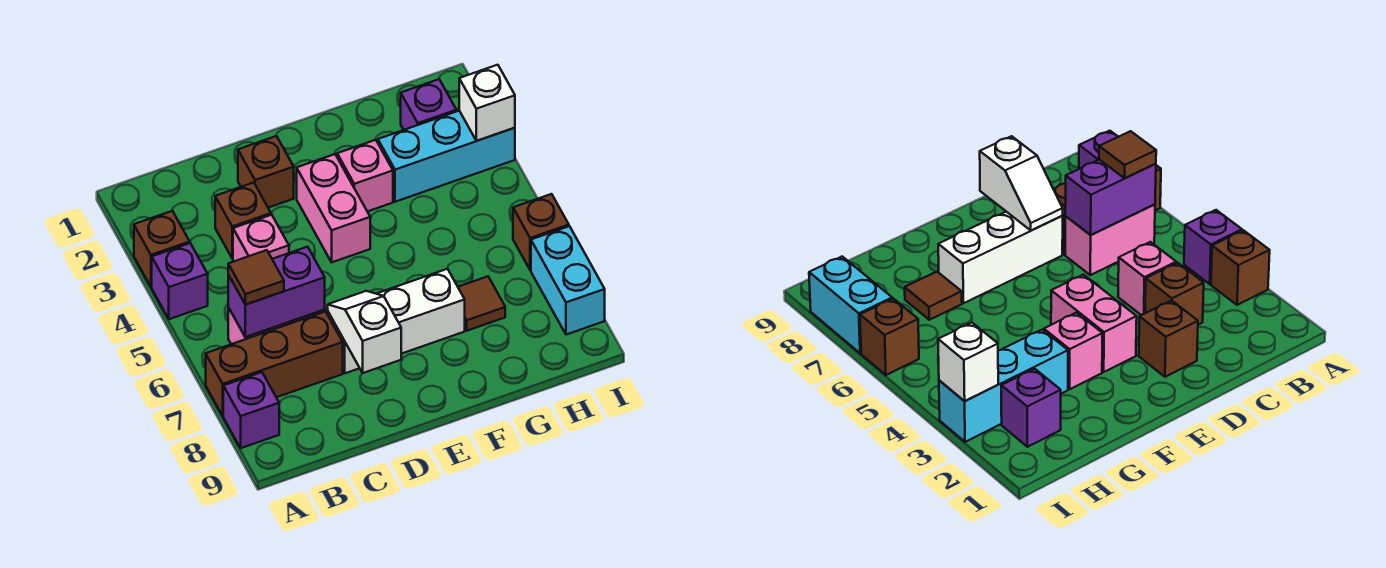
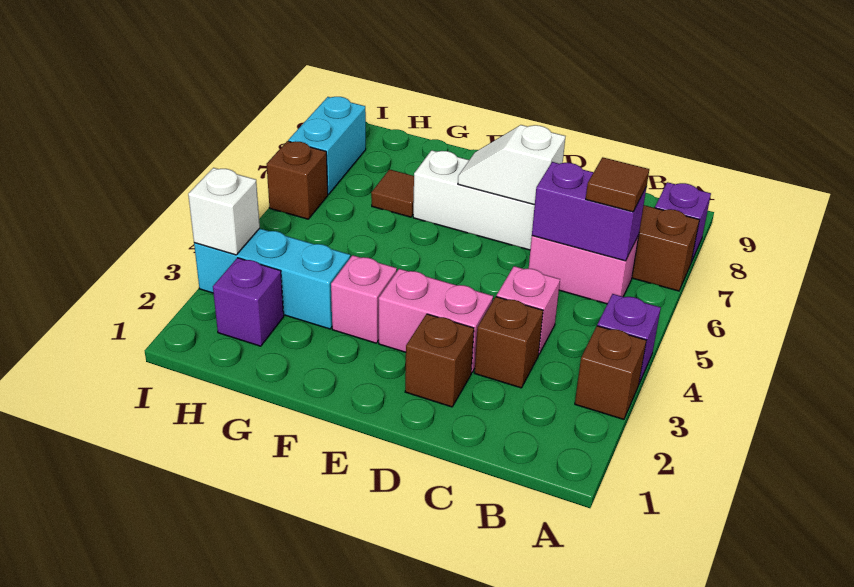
white 1x2 slope [328,291,401,373] -> white 1x2 slope turned to [458,125,565,205]
pink 1x2 brick [297,154,370,262] -> pink 1x2 brick turned to [379,269,493,373]

